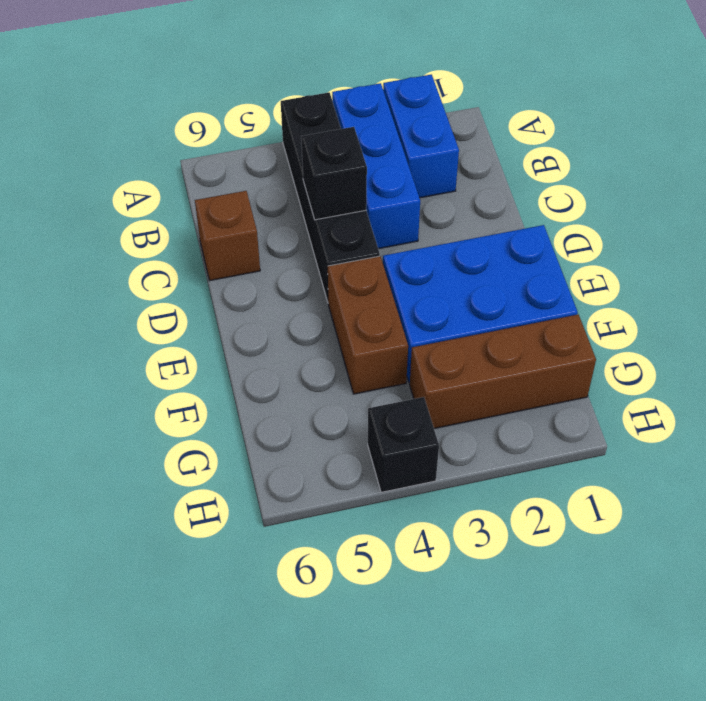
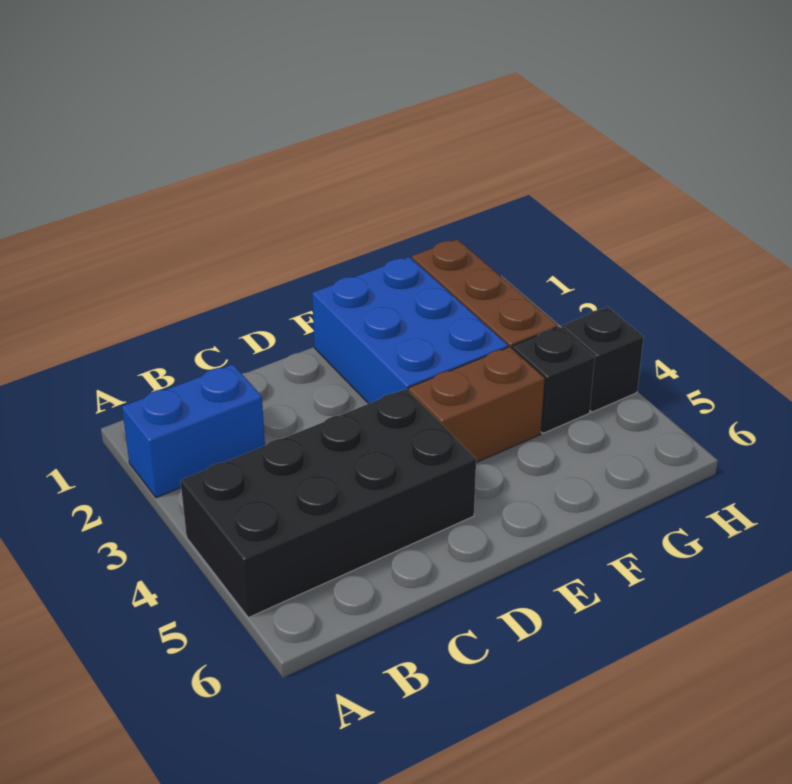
blue 1x3 brick [332,83,420,249] -> none
black 1x4 brick [281,92,380,302] -> black 2x4 brick [180,389,476,618]
black 1x1 brick [301,127,367,220] -> black 1x1 brick moved to [512,327,595,433]
brown 1x1 brick [195,191,260,280] -> none

